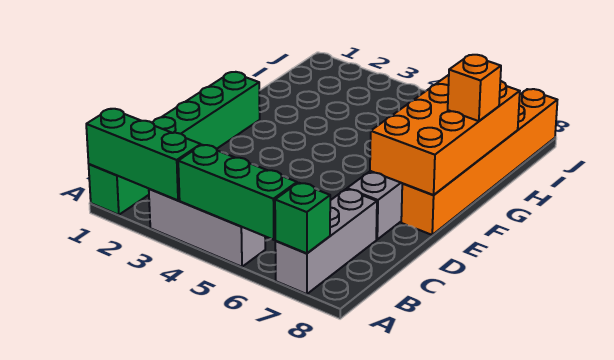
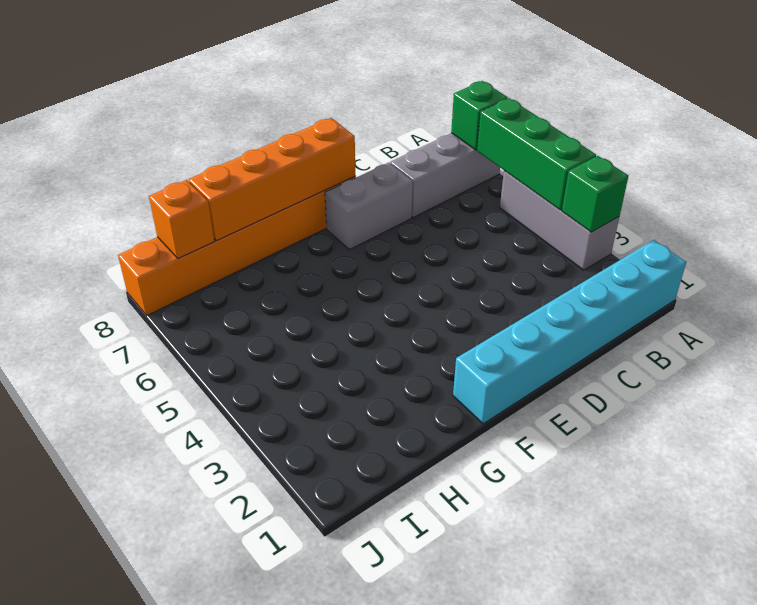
green 1x6 brick [89,72,260,215] -> cyan 1x6 brick [453,240,686,424]
green 1x3 brick [86,109,201,200] -> green 1x1 brick [562,156,628,232]
orange 2x4 brick [370,75,520,195] -> orange 1x4 brick [189,118,356,241]
orange 1x1 brick [448,55,501,121] -> orange 1x1 brick moved to [149,180,215,259]

